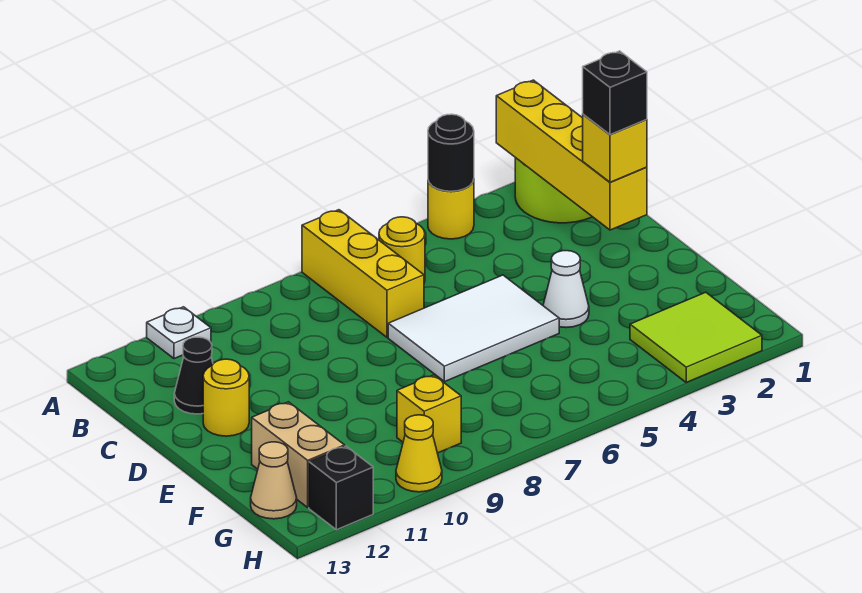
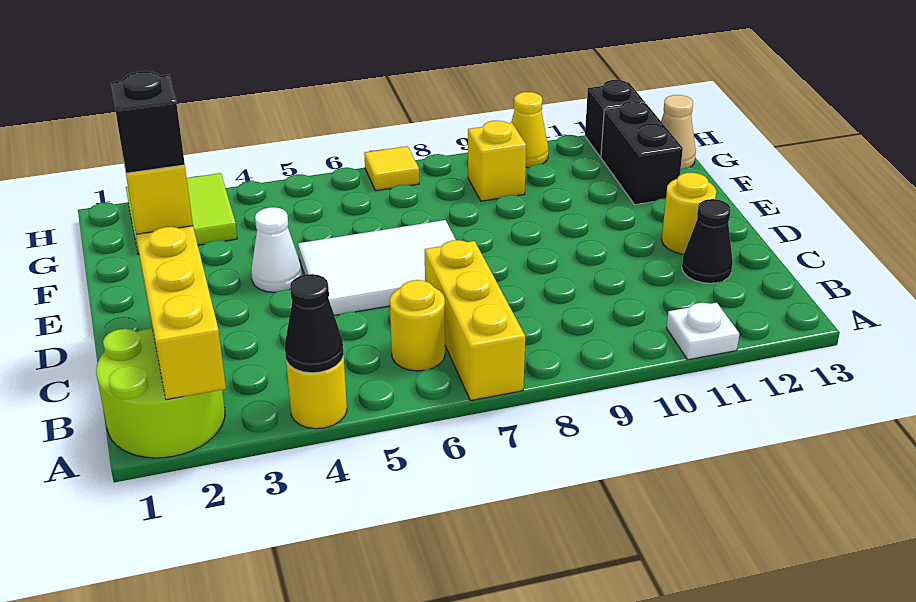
black 1x1 round brick [428,114,474,191] -> black 1x1 cone [285,274,344,373]
tan 1x2 brick [252,402,345,507] -> black 1x2 brick [601,101,683,205]
none -> yellow 1x1 tile [364,146,419,191]

